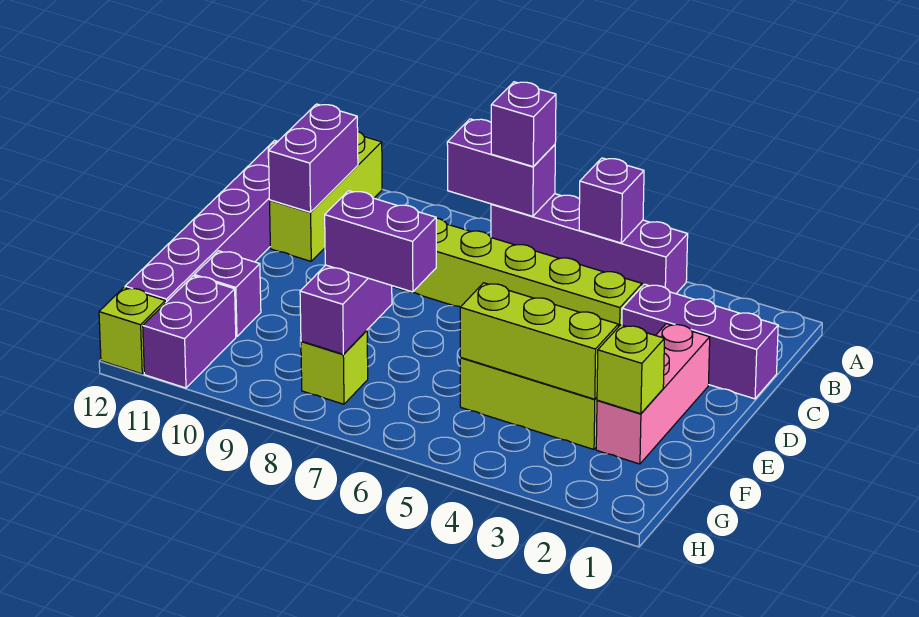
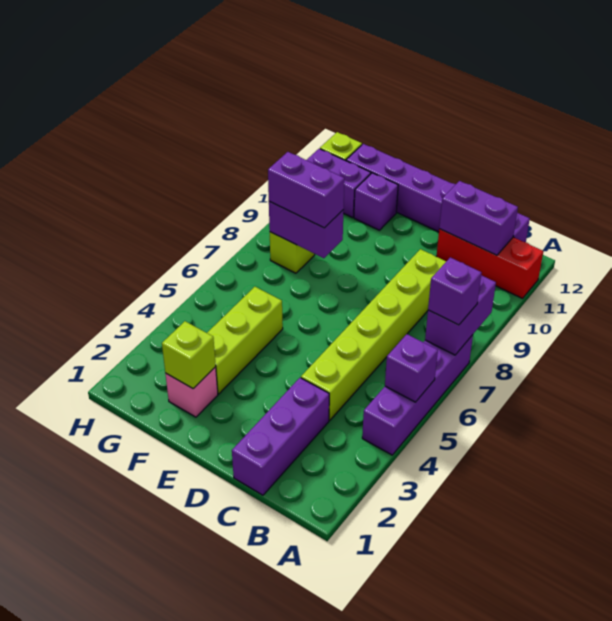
lime 1x3 brick [270,132,382,261] -> red 1x3 brick [436,229,543,299]
pink 1x3 brick [596,324,710,464] -> pink 1x1 brick [165,367,218,417]
lime 1x3 brick [460,283,618,399] -> none
purple 1x2 brick [325,191,436,292] -> purple 1x2 brick turned to [268,152,344,228]

